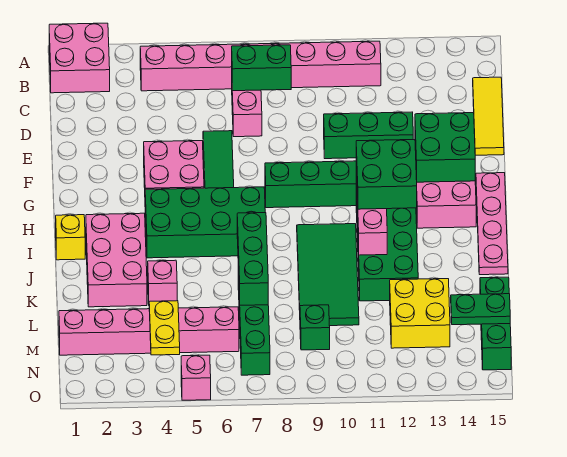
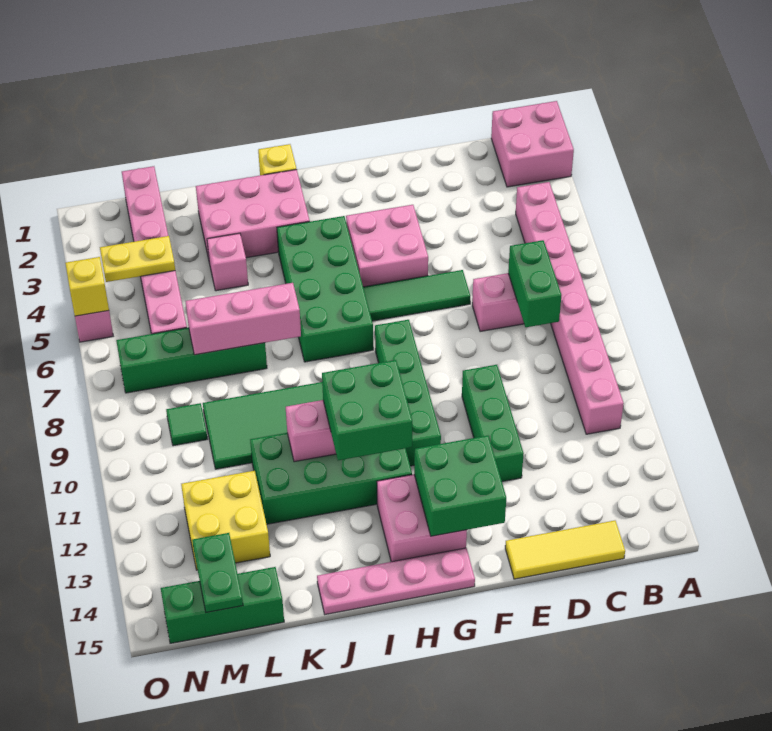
green 1x3 brick [237,213,268,305] -> pink 1x3 brick [186,283,301,355]
green 1x1 brick [300,305,330,350] -> green 1x1 tile [166,403,207,446]
none -> yellow 1x1 brick [65,257,109,316]

